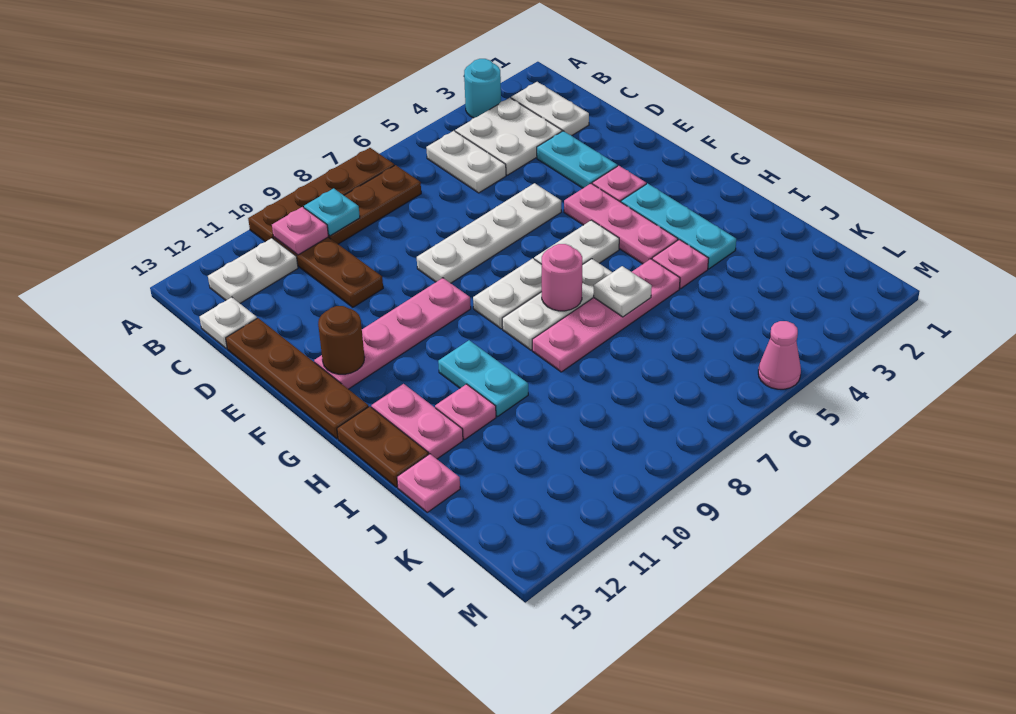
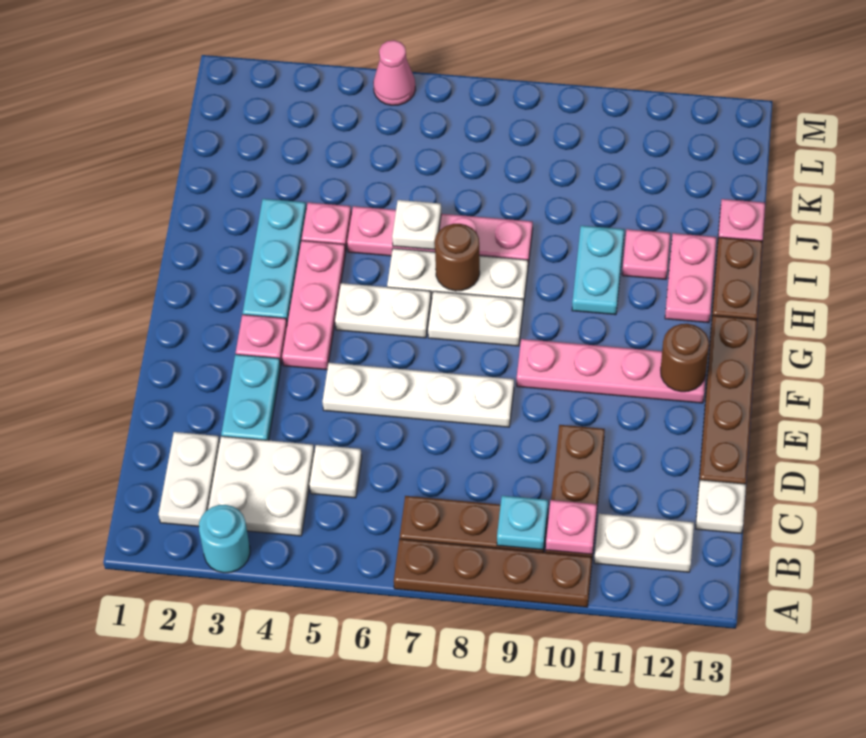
white 1x2 plate [426,131,506,193] -> white 1x1 plate [309,445,362,498]
pink 1x1 round brick [541,244,582,311] -> brown 1x1 round brick [435,224,480,291]

